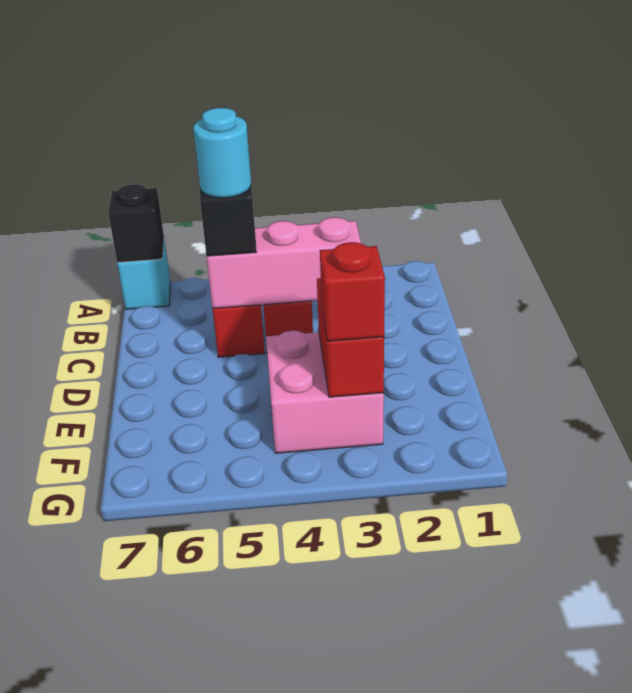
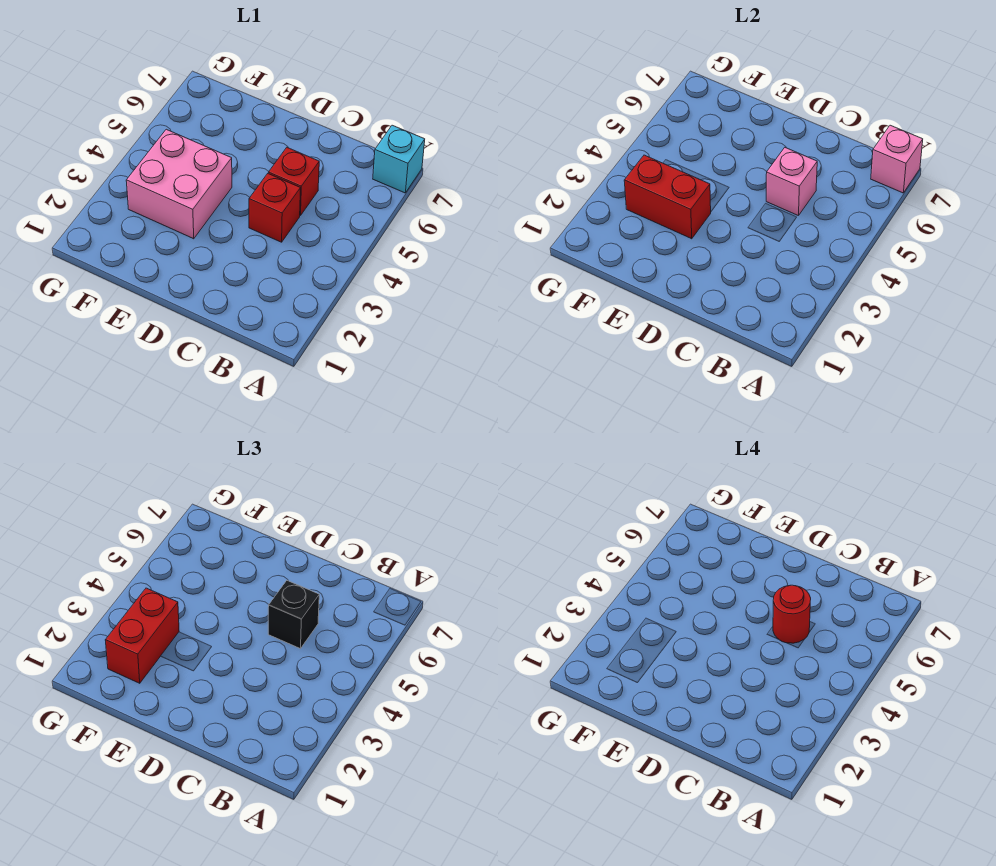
black 1x1 brick [108,184,164,263] -> pink 1x1 brick [871,125,923,193]
pink 1x3 brick [206,217,361,309] -> pink 1x1 brick [766,148,817,216]
cyan 1x1 round brick [193,108,251,198] -> red 1x1 round brick [773,585,811,643]
red 1x1 brick [320,242,385,341] -> red 1x2 brick [105,588,179,683]

